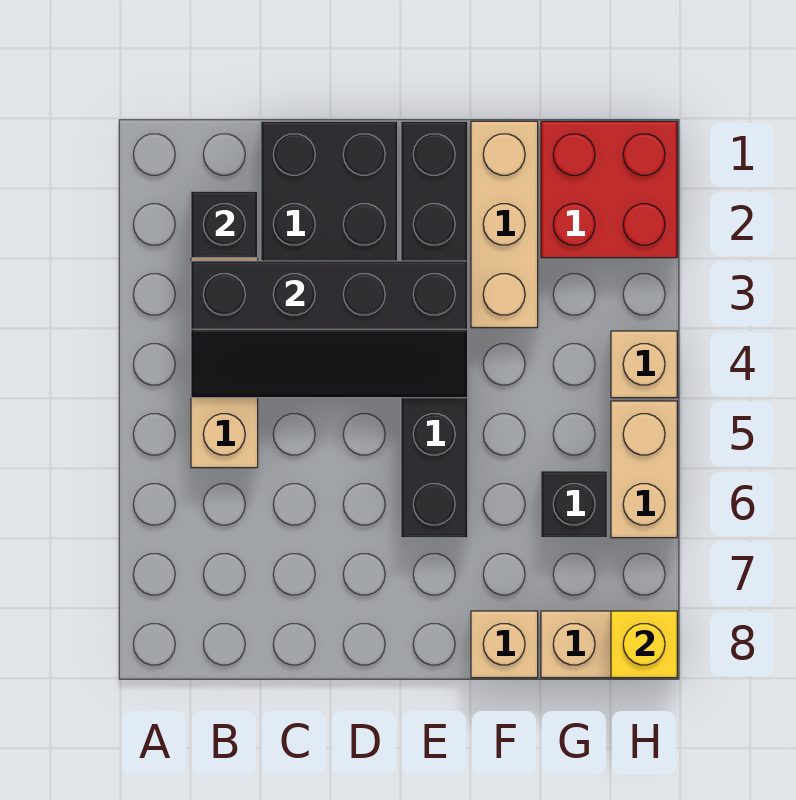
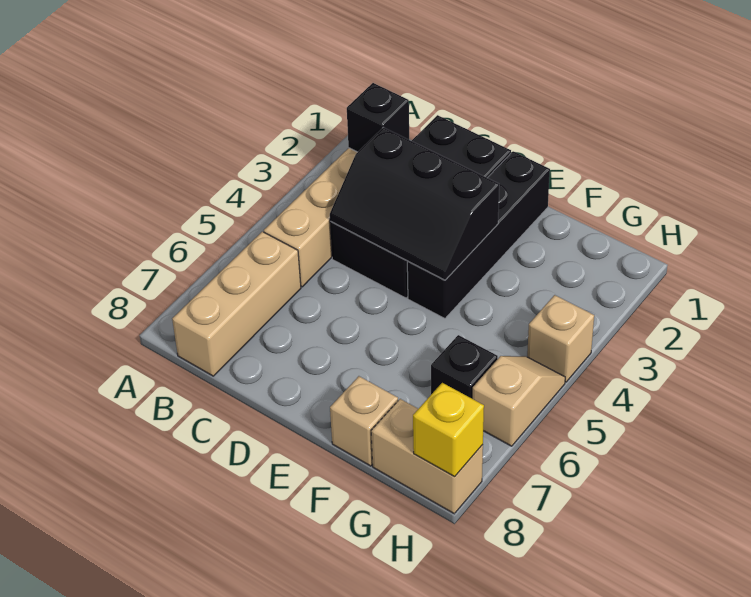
black 2x4 slope [191,261,468,398] -> black 2x3 slope [330,127,499,280]
black 1x6 brick [401,121,468,538] -> black 1x4 brick [407,151,550,318]
tan 1x3 brick [471,121,538,328] -> tan 1x3 brick moved to [172,232,301,376]
red 2x2 brick [541,121,677,258] -> none
tan 1x2 brick [611,401,677,538] -> tan 1x2 slope [472,356,565,446]

